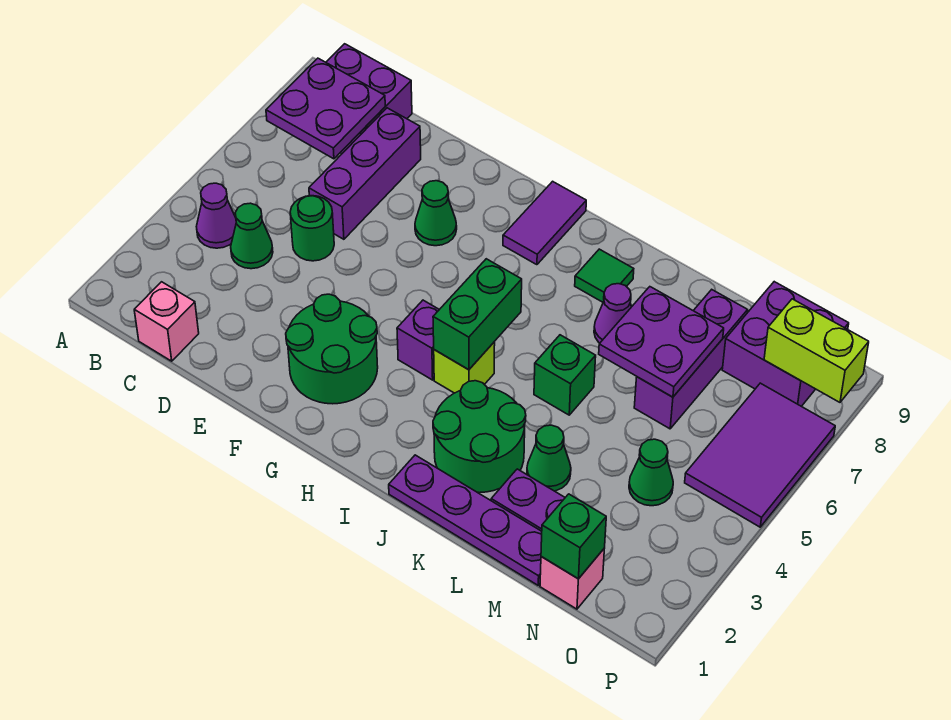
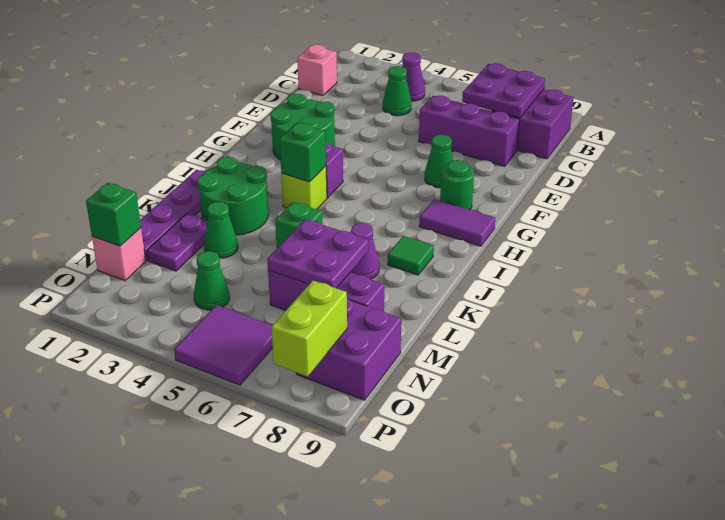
green 1x1 round brick [290,196,334,261] -> green 1x1 round brick moved to [440,160,474,210]
green 1x2 brick [433,259,522,370] -> green 1x1 brick [280,123,326,182]
purple 2x3 tile [685,383,835,527] -> purple 2x2 tile [174,305,273,385]

